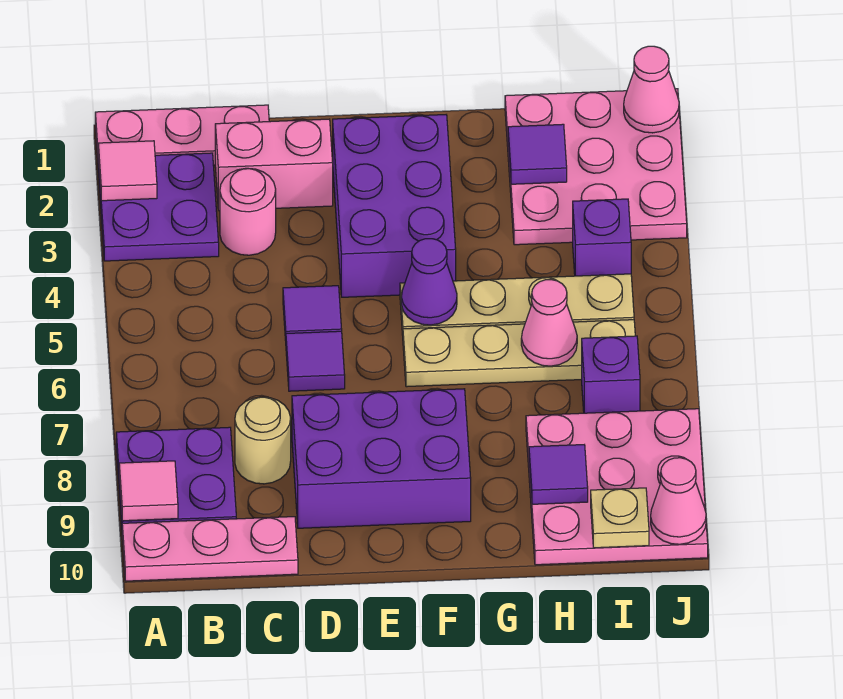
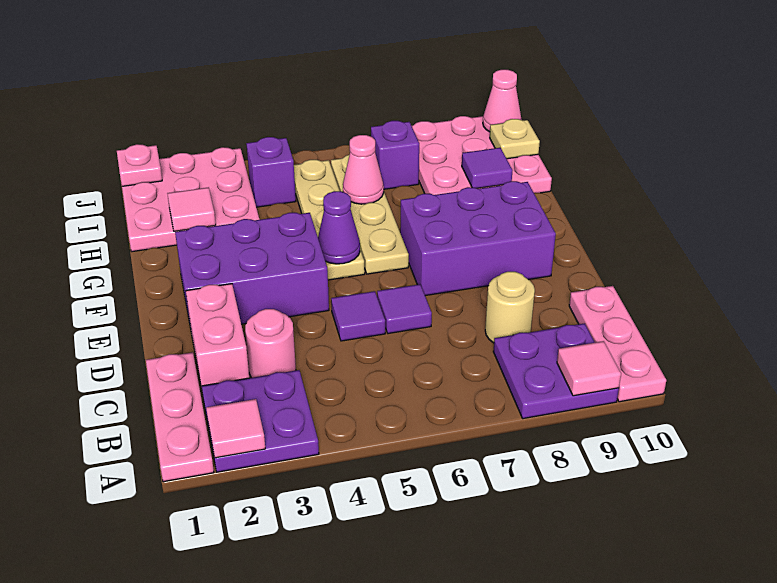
purple 2x3 brick [292,389,471,528] -> purple 2x3 brick turned to [400,181,556,296]
purple 1x1 tile [508,124,567,184] -> pink 1x1 tile [167,187,216,231]
pink 1x1 cone [624,46,679,133] -> pink 1x1 plate [117,144,162,186]

